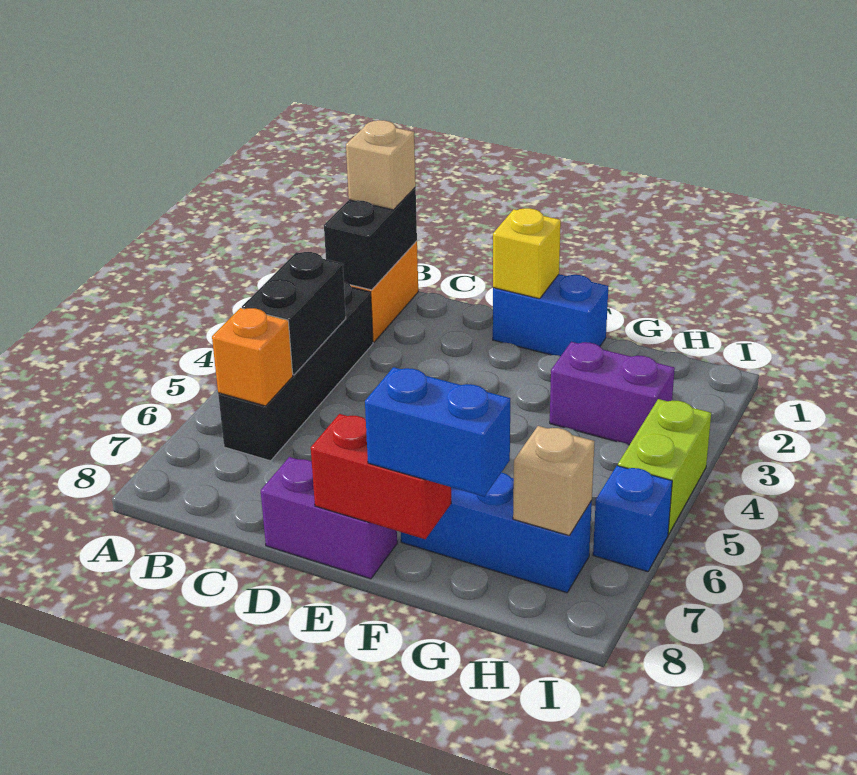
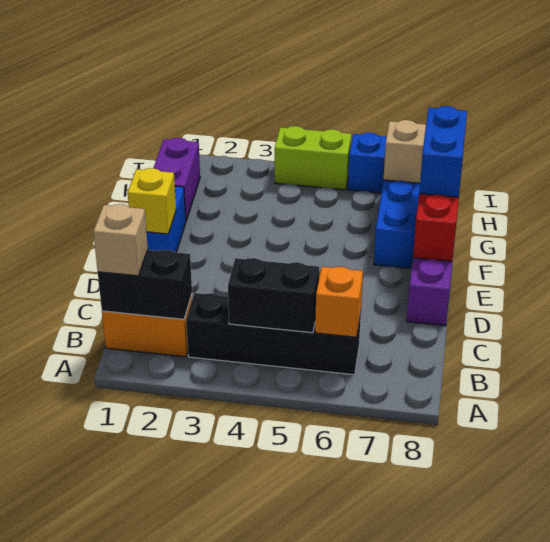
purple 1x2 brick [550,342,675,445] -> purple 1x2 brick moved to [154,138,200,221]

